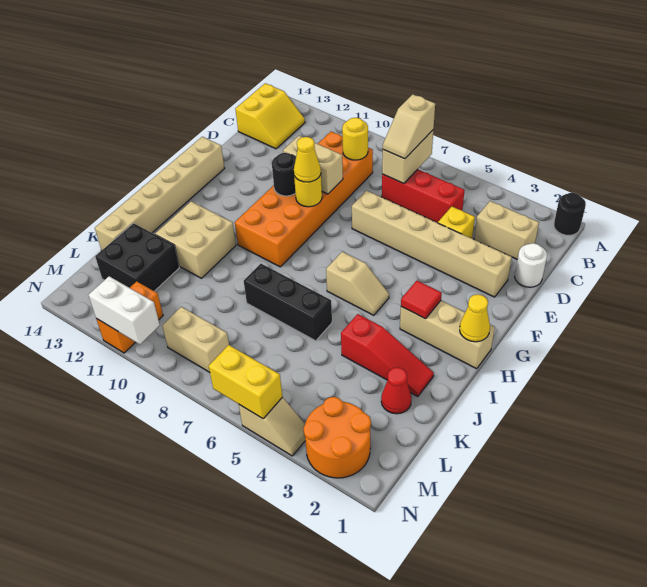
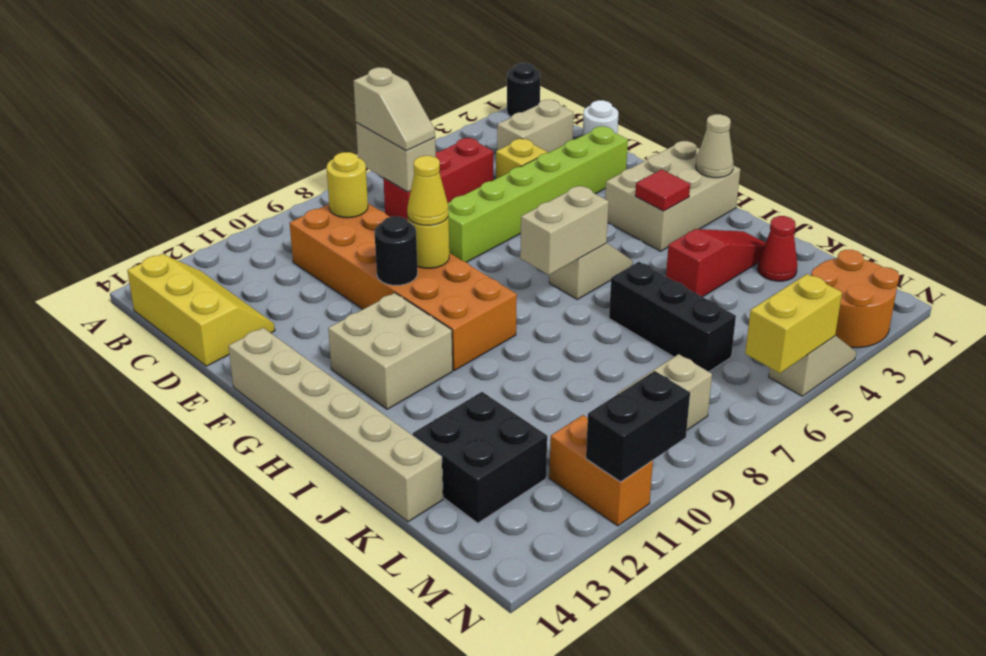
yellow 2x2 slope [235,83,305,149] -> yellow 2x3 slope [127,254,275,366]
tan 1x6 brick [352,191,512,297] -> lime 1x6 brick [448,126,628,262]
tan 1x2 brick [283,136,343,194] -> tan 1x2 brick moved to [520,186,609,275]
tan 1x3 brick [400,301,495,369] -> tan 2x3 brick [605,141,740,251]
yellow 1x1 cone [460,294,490,342] -> tan 1x1 cone [696,114,733,178]
tan 2x2 brick [155,201,236,278] -> tan 2x2 brick moved to [328,293,453,409]
black 1x3 brick [244,264,332,341] -> black 1x3 brick turned to [609,262,736,372]
white 1x2 brick [88,276,160,344] -> black 1x2 brick [586,371,690,482]

